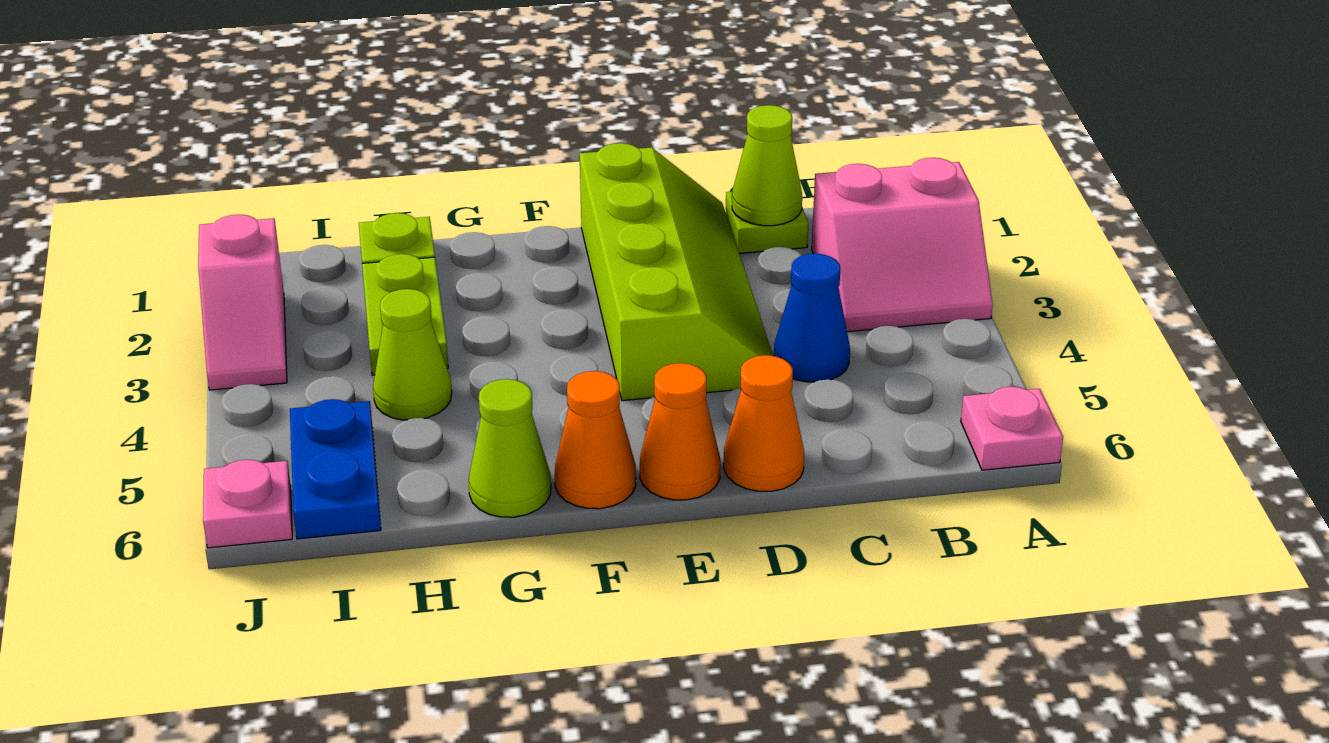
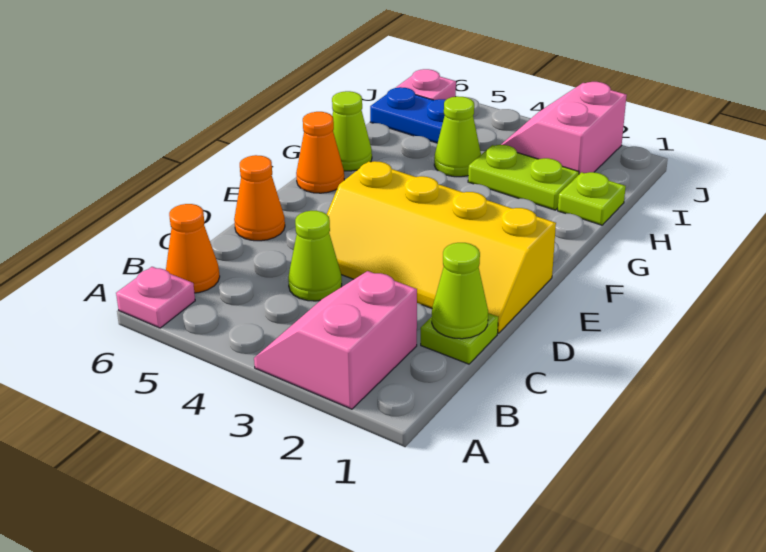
blue 1x1 cone [774,253,850,382] -> lime 1x1 cone [288,211,342,301]
lime 2x4 slope [580,143,773,401] -> yellow 2x4 slope [327,161,556,333]
orange 1x1 cone [640,363,720,500] -> orange 1x1 cone moved to [166,204,220,293]
pink 1x2 slope [198,215,287,390] -> pink 2x2 slope [501,82,627,174]

